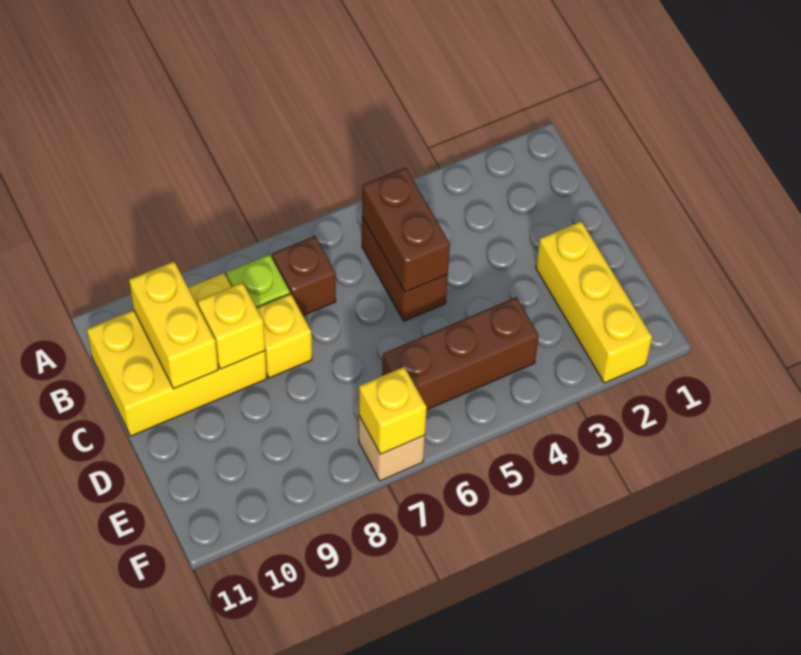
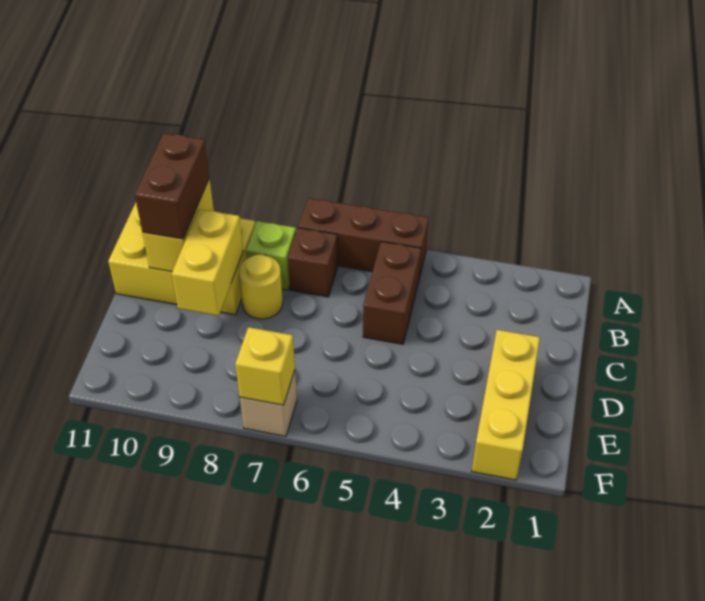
brown 1x2 brick [362,168,450,292] -> brown 1x2 brick moved to [135,133,209,239]
yellow 1x1 brick [257,294,312,378] -> yellow 1x1 round brick [239,255,283,319]
yellow 1x1 brick [198,282,265,369] -> yellow 1x2 brick [172,209,243,316]
brown 1x3 brick [382,297,539,410] -> brown 1x3 brick moved to [298,198,429,278]

